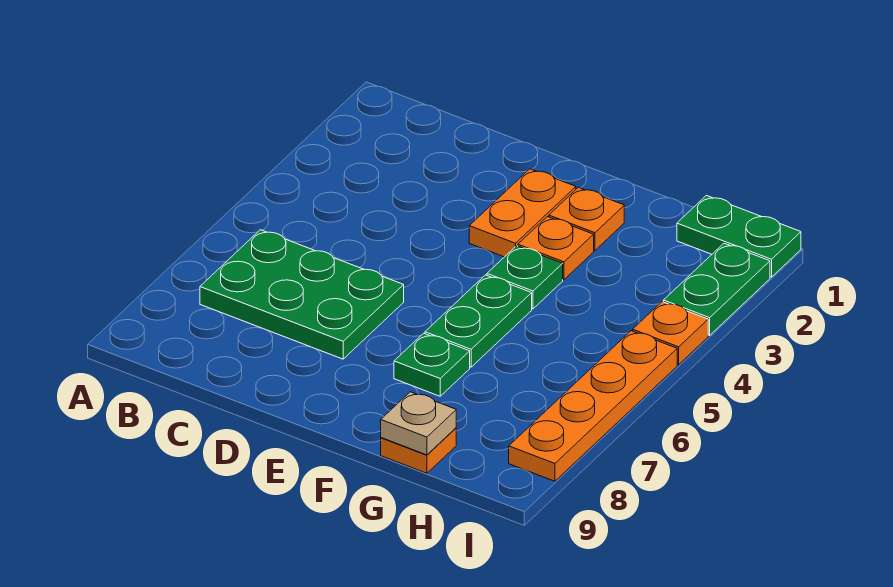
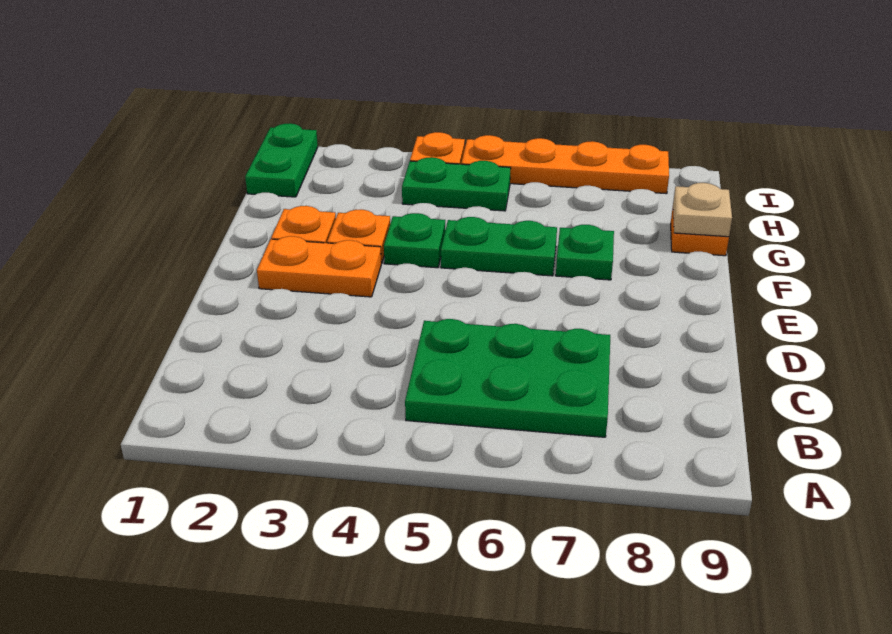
green 2x3 plate [200,230,404,359] -> green 2x3 plate turned to [405,319,610,437]
green 1x2 plate [663,243,770,335] -> green 1x2 plate moved to [402,157,511,211]

